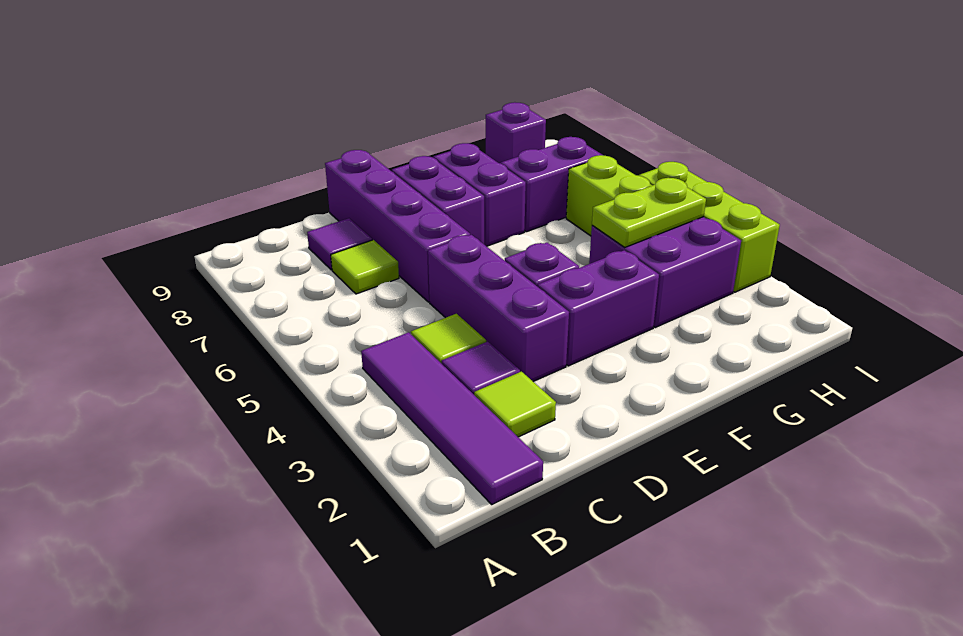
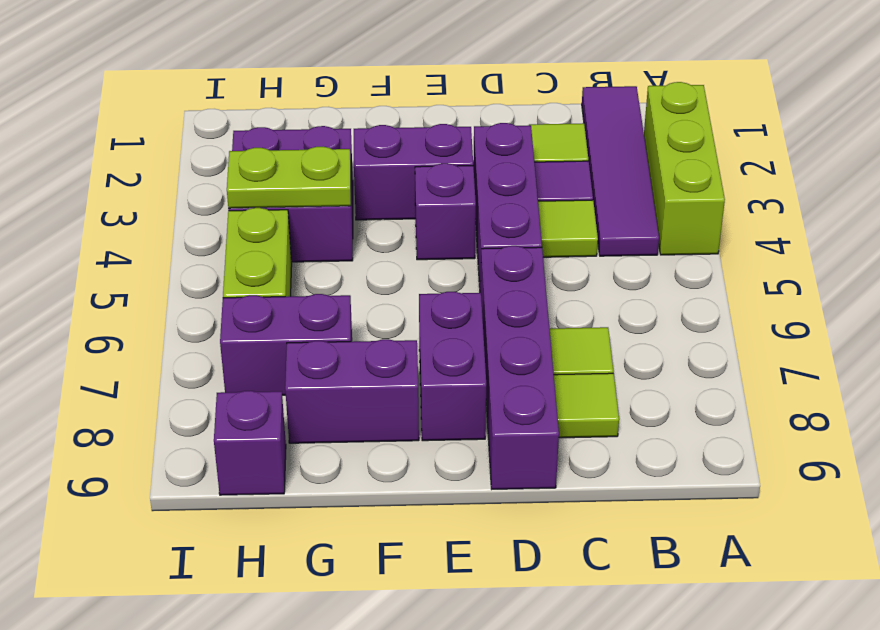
purple 1x1 tile [307,218,372,270] -> lime 1x1 tile [554,373,619,438]
purple 1x2 brick [433,143,526,246] -> purple 1x2 brick turned to [285,339,419,443]
lime 1x3 brick [638,162,780,292] -> lime 1x3 brick moved to [644,82,725,255]

